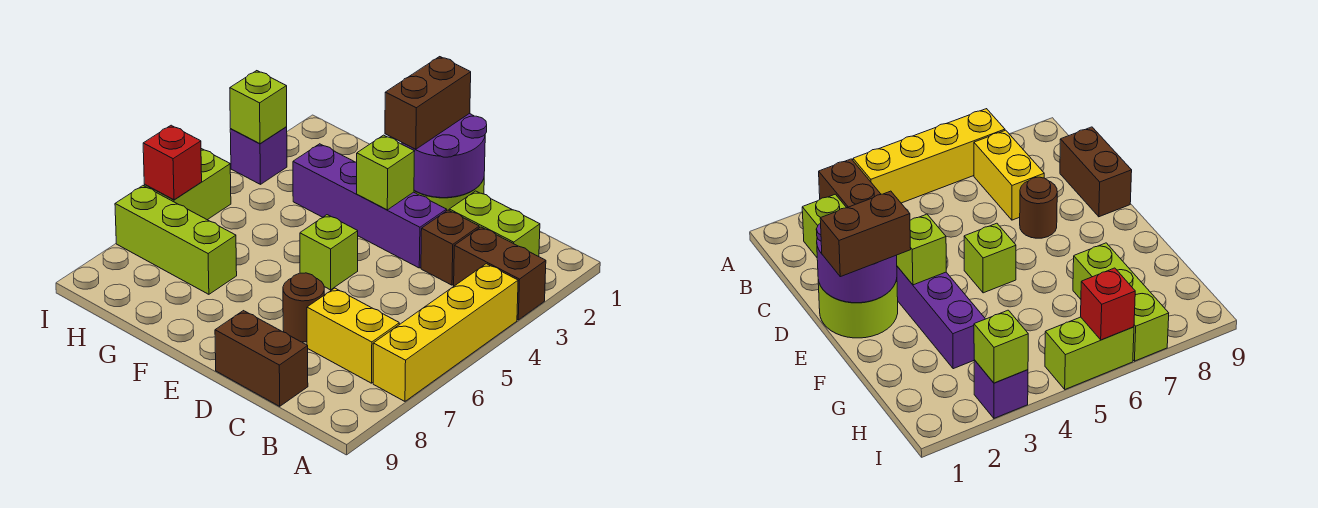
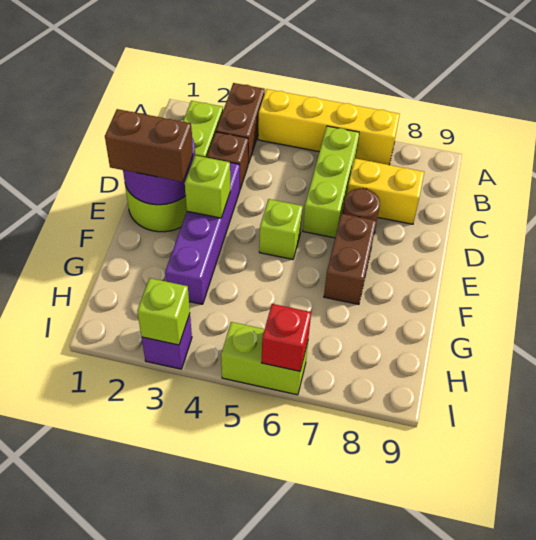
yellow 1x2 brick [307,288,399,383] -> yellow 1x2 brick turned to [347,158,424,224]
brown 1x2 brick [215,311,308,406] -> brown 1x2 brick moved to [324,214,376,305]
lime 1x3 brick [115,186,237,294] -> lime 1x3 brick moved to [303,126,359,238]

